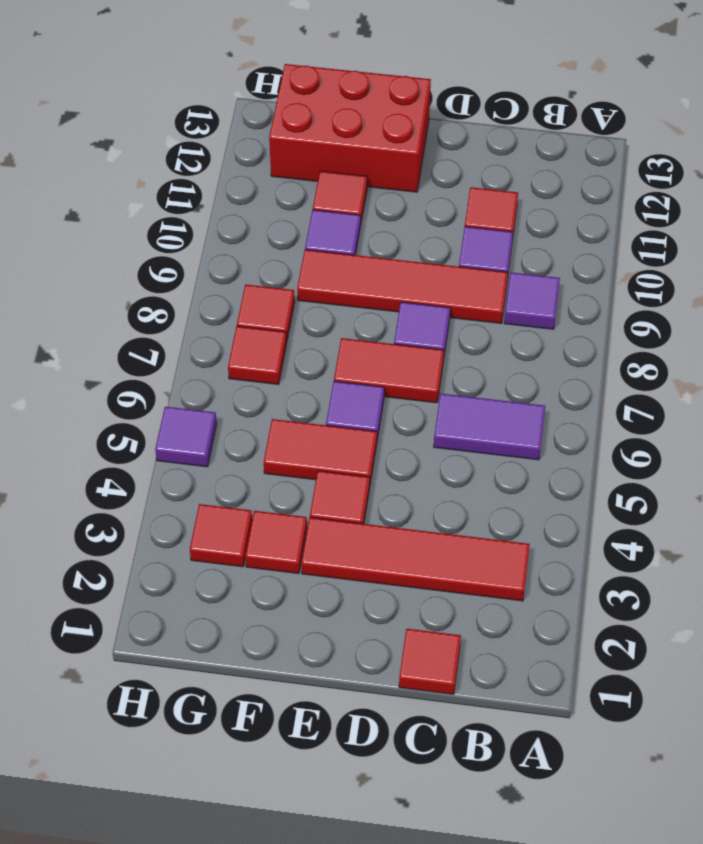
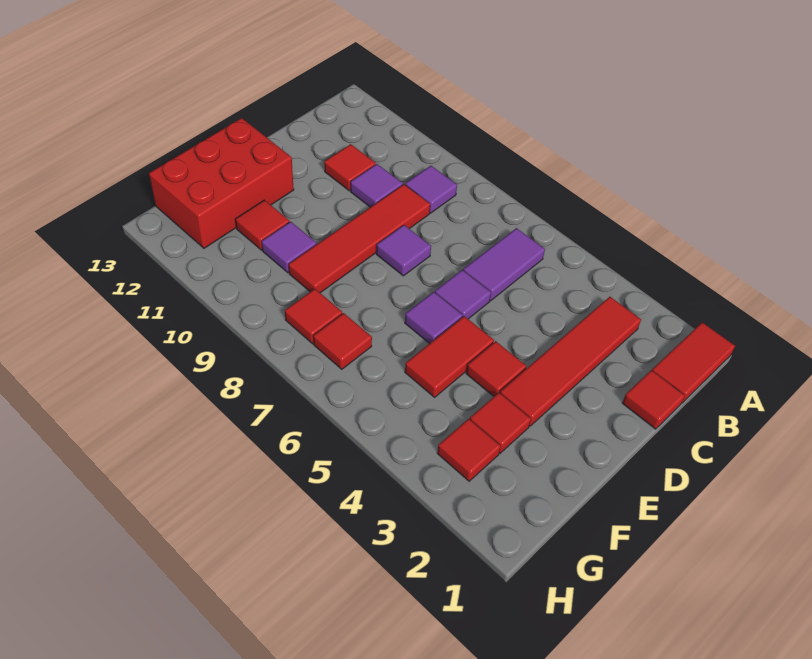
red 1x2 tile [334,338,444,403] -> red 1x2 tile moved to [652,322,735,403]
purple 1x1 tile [155,407,217,467] -> purple 1x1 tile moved to [435,270,491,319]

